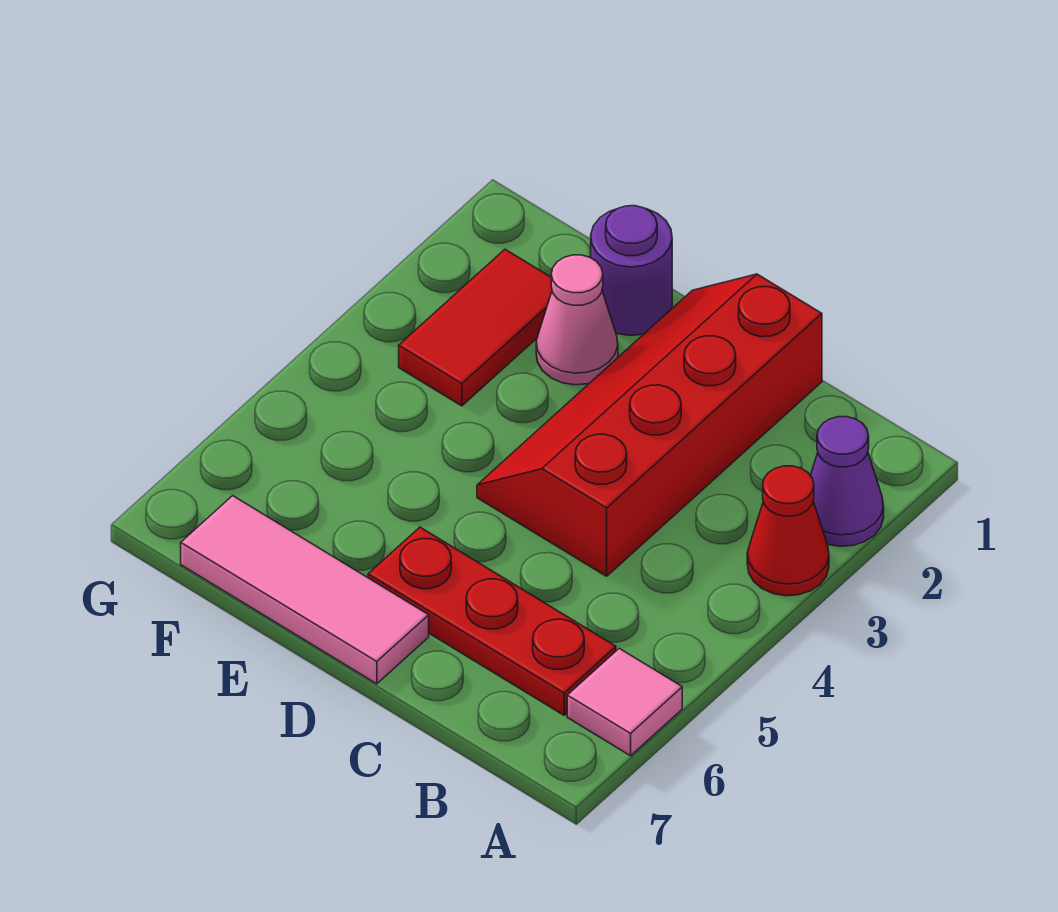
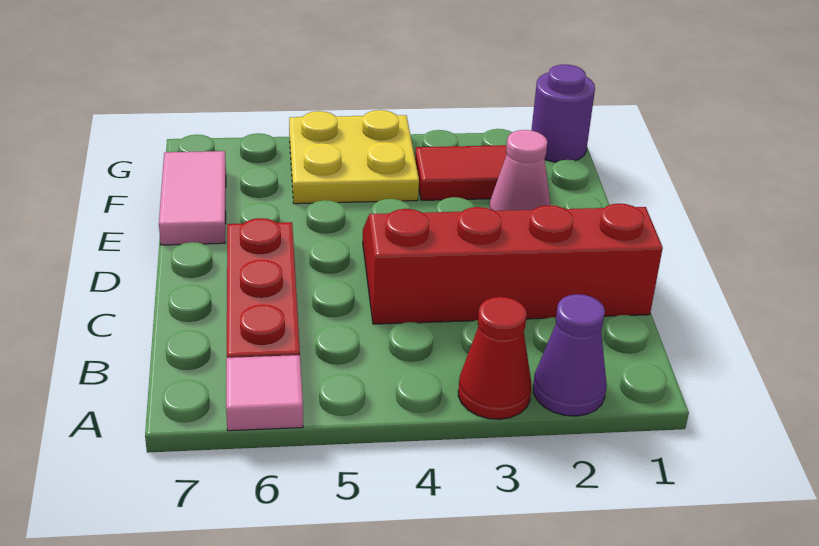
pink 1x3 tile [181,496,429,684] -> pink 1x2 tile [159,151,226,245]
purple 1x1 round brick [591,206,672,336] -> purple 1x1 round brick moved to [531,64,595,162]
none -> yellow 2x2 plate [289,110,419,204]

